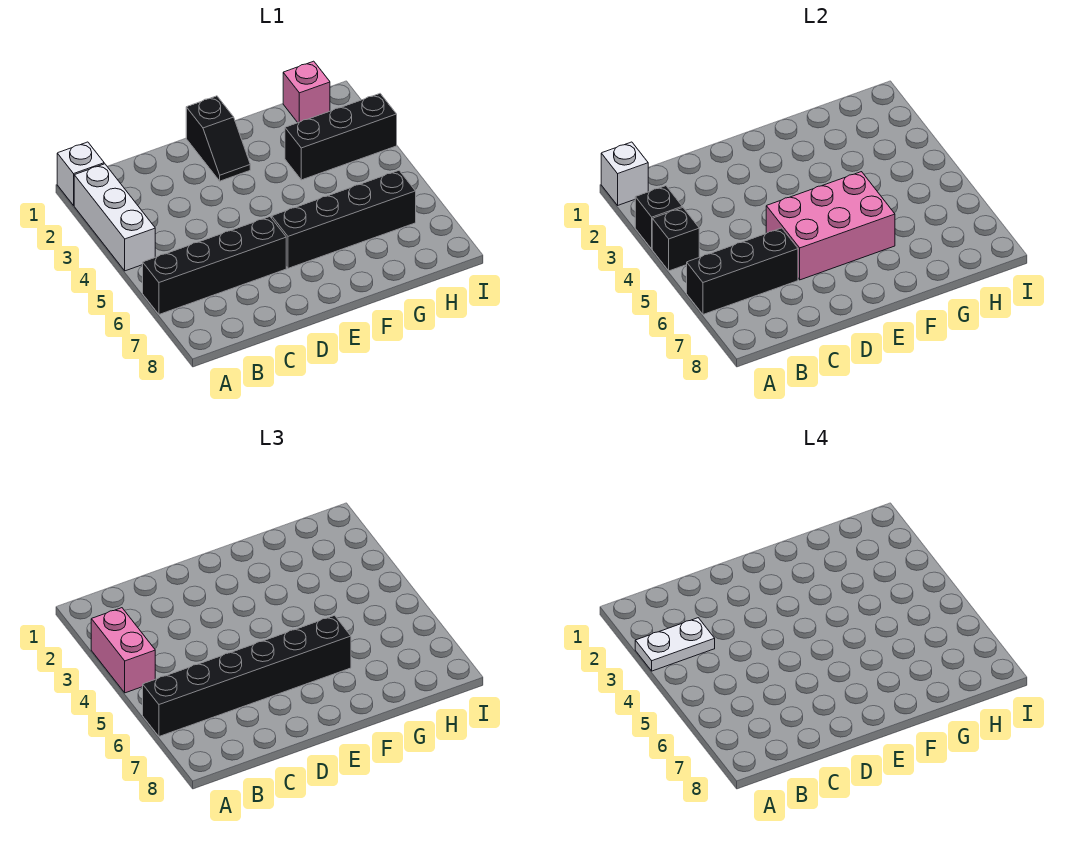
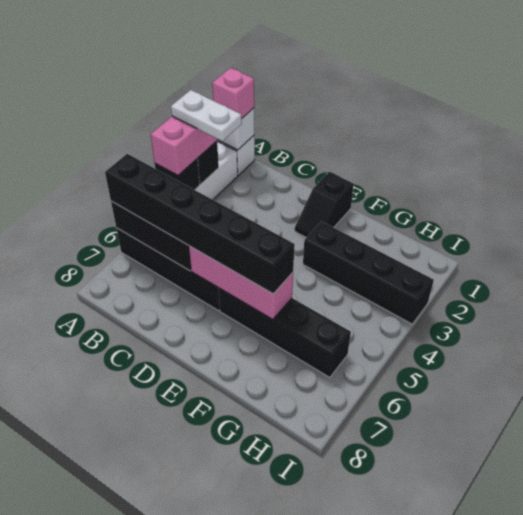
pink 2x3 brick [766,172,895,280] -> pink 1x3 brick [189,246,293,319]
black 1x3 brick [285,94,397,180] -> black 1x4 brick [303,221,434,324]
pink 1x1 brick [283,61,330,123] -> pink 1x1 brick moved to [212,68,254,119]

